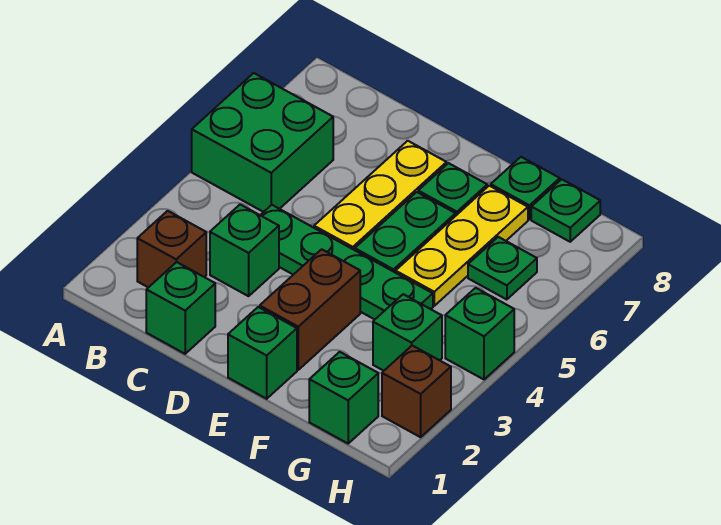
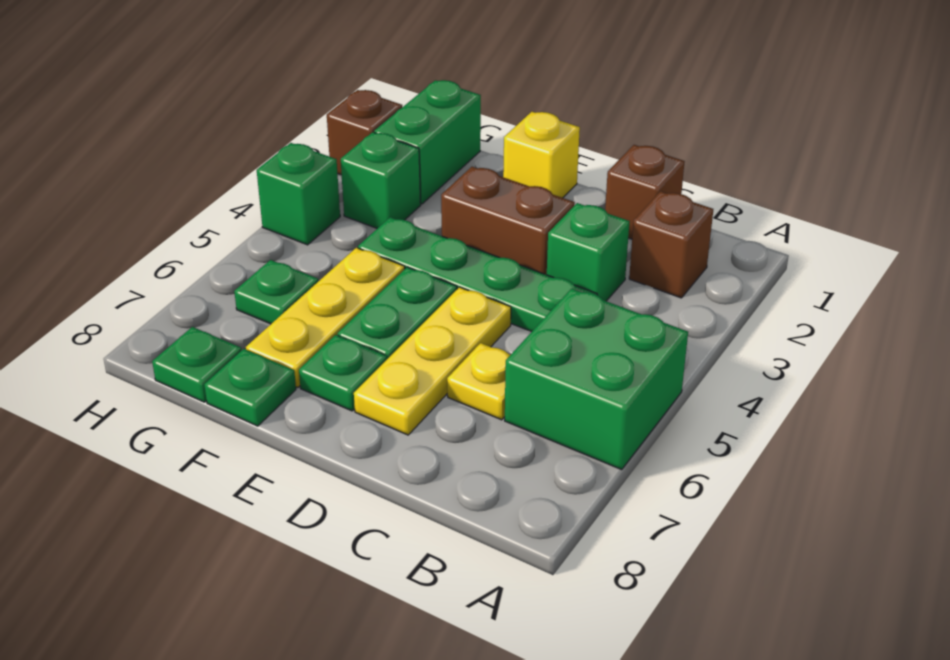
green 1x1 brick [146,262,215,354] -> brown 1x1 brick [605,145,685,239]
none -> yellow 1x1 plate [447,343,510,420]
green 1x1 brick [228,307,297,399] -> yellow 1x1 brick [503,112,580,198]
brown 1x2 brick [260,249,360,370] -> brown 1x2 brick turned to [441,167,575,275]
green 1x1 brick [309,352,378,443] -> green 1x2 brick [374,80,481,204]

